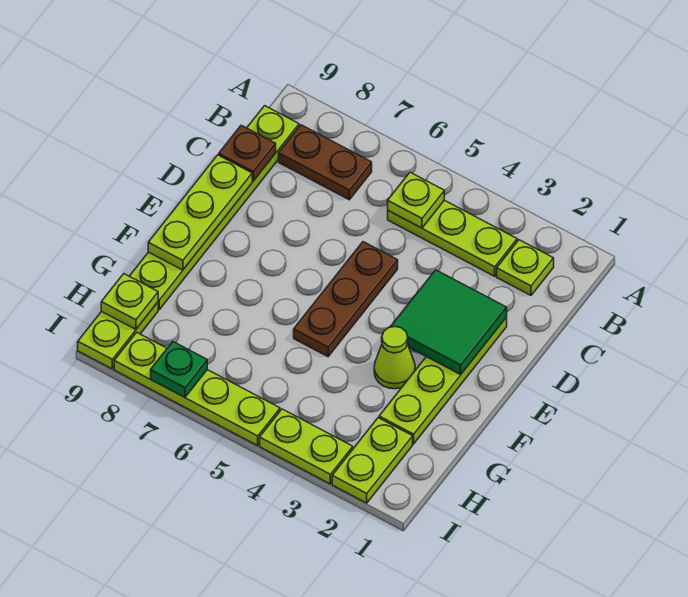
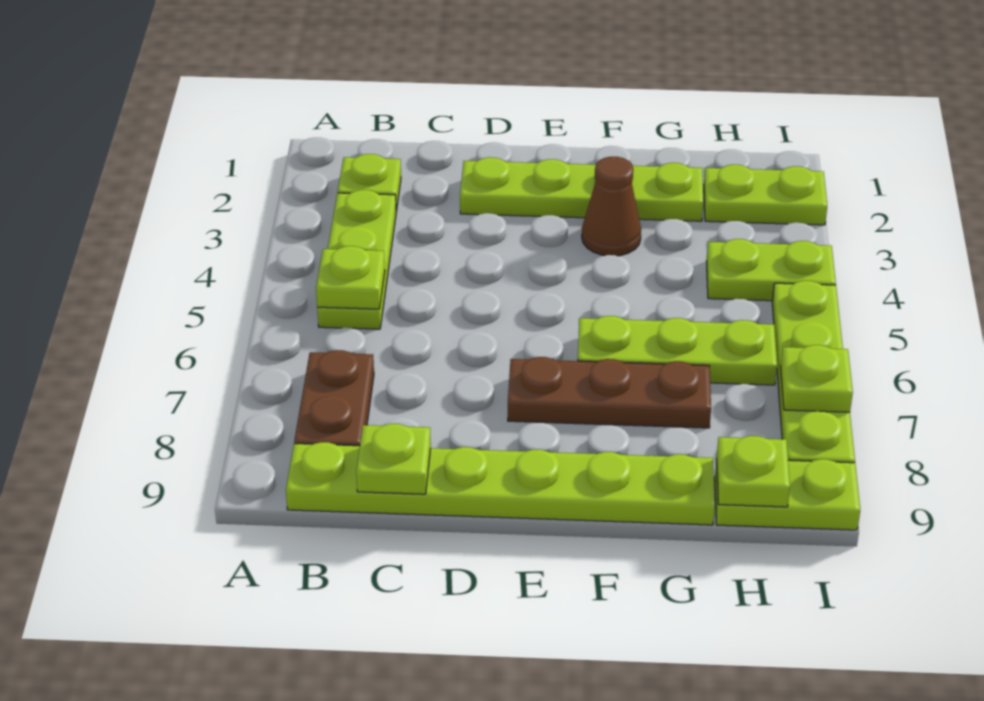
brown 1x1 plate [219,125,276,181] -> lime 1x1 plate [356,424,431,494]
green 2x2 tile [391,270,507,374] -> none
brown 1x3 plate [294,242,398,357] -> brown 1x3 plate moved to [508,357,711,428]
lime 1x3 plate [148,155,252,270] -> lime 1x3 plate moved to [578,316,777,385]
lime 1x1 cone [374,326,415,389] -> brown 1x1 cone [582,157,641,256]
lime 1x2 plate [260,409,353,484] -> lime 1x2 plate turned to [706,239,836,301]
green 1x1 plate [151,342,207,397] -> lime 1x1 plate [781,345,853,412]

